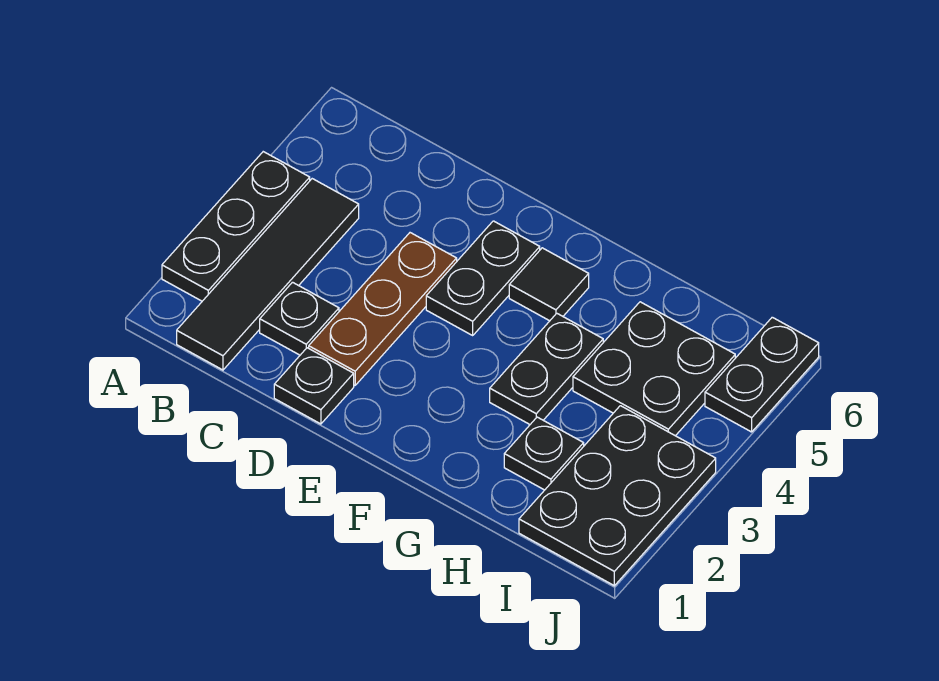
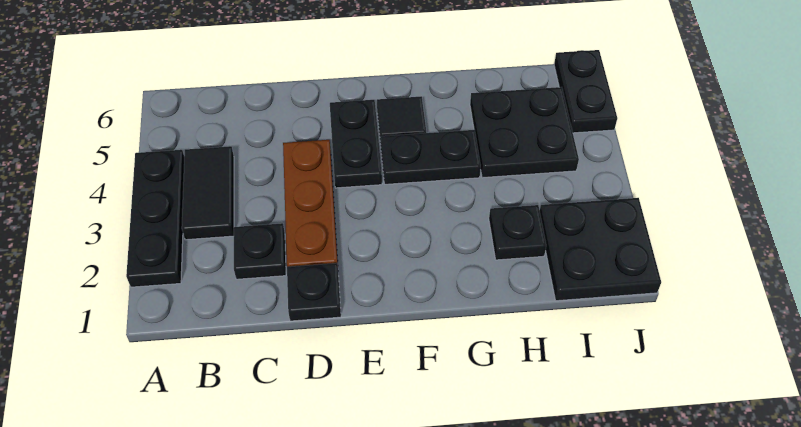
black 1x4 tile [177,179,359,370] -> black 1x2 tile [182,146,234,240]
black 1x2 plate [490,313,603,424] -> black 1x2 plate turned to [381,130,481,184]
black 2x3 plate [519,406,716,586] -> black 2x2 plate [540,198,661,301]

